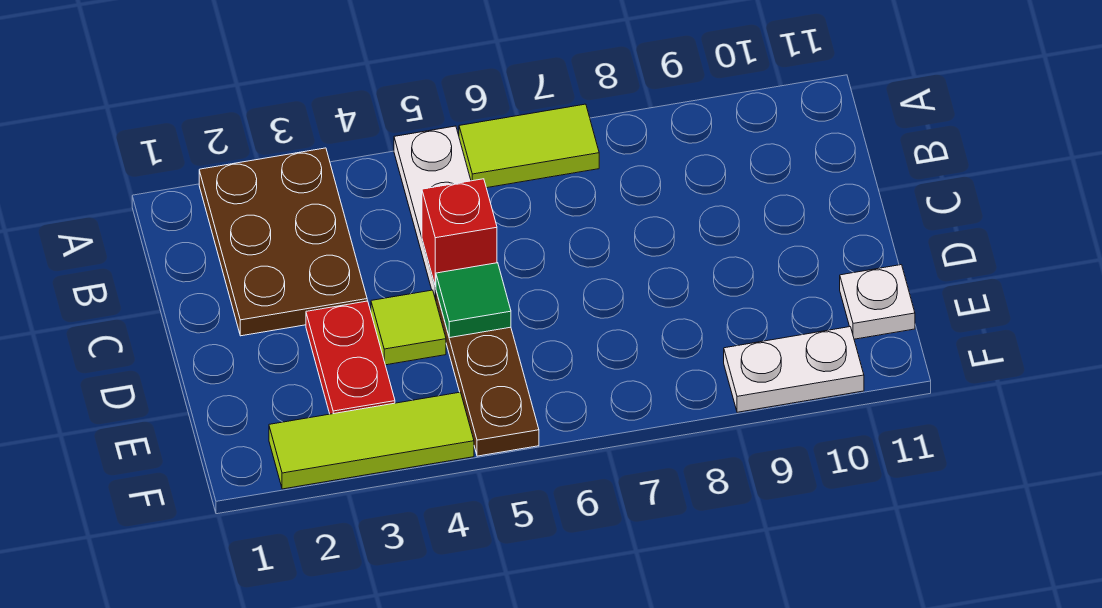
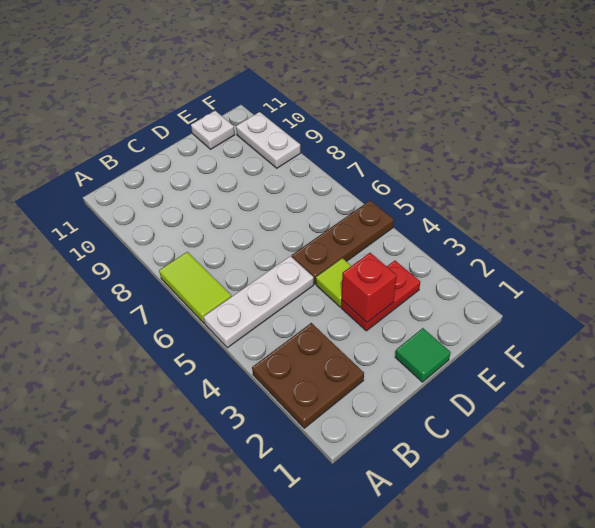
brown 2x3 plate [199,148,367,336] -> brown 2x2 plate [252,323,364,428]
red 1x1 brick [422,179,497,287] -> red 1x1 brick moved to [342,253,397,322]
green 1x1 tile [436,263,511,338] -> green 1x1 tile moved to [395,328,451,382]
lime 1x3 tile [269,392,474,489] -> none

